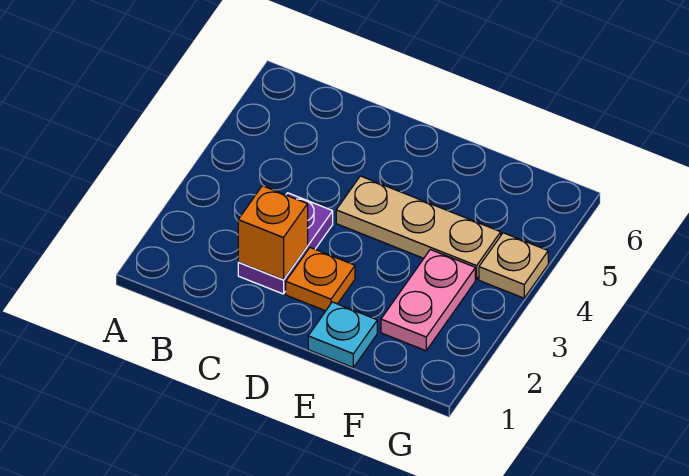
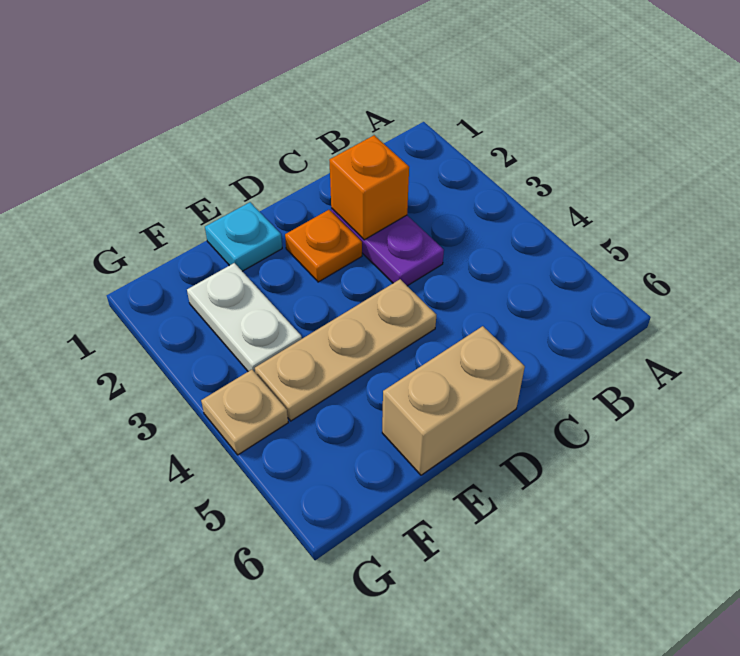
none -> tan 1x2 brick [382,326,525,475]
pink 1x2 plate [381,250,475,351] -> white 1x2 plate [187,263,302,372]

